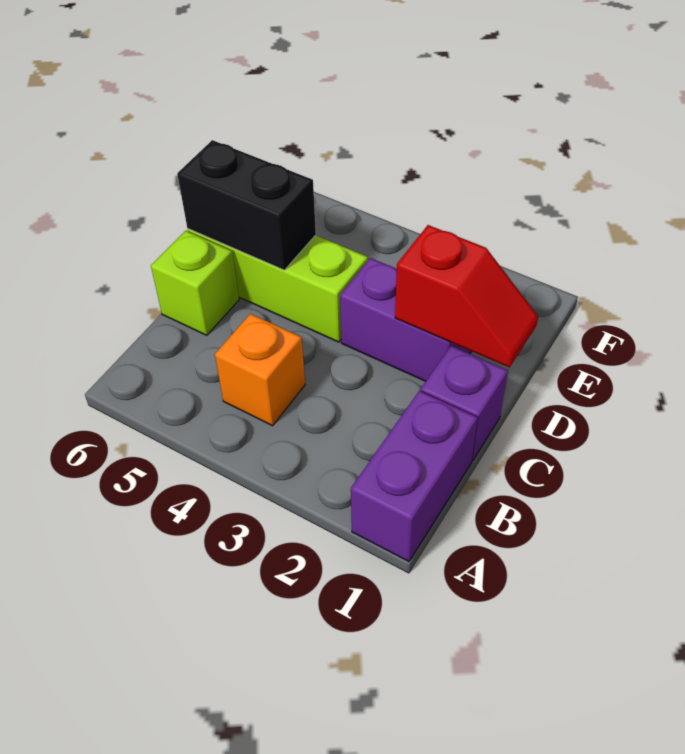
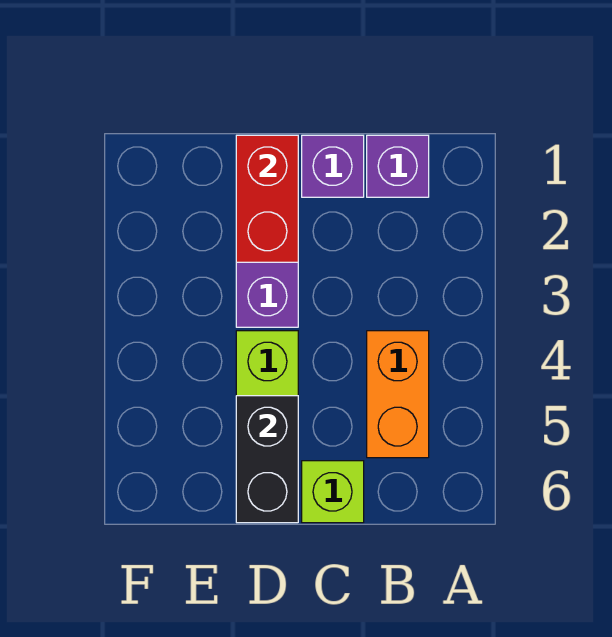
purple 1x2 brick [351,391,478,562] -> purple 1x1 brick [367,135,429,197]
orange 1x1 brick [215,314,305,426] -> orange 1x2 brick [367,331,429,458]
red 1x2 slope [395,225,538,367] -> red 1x2 brick [236,135,298,262]

